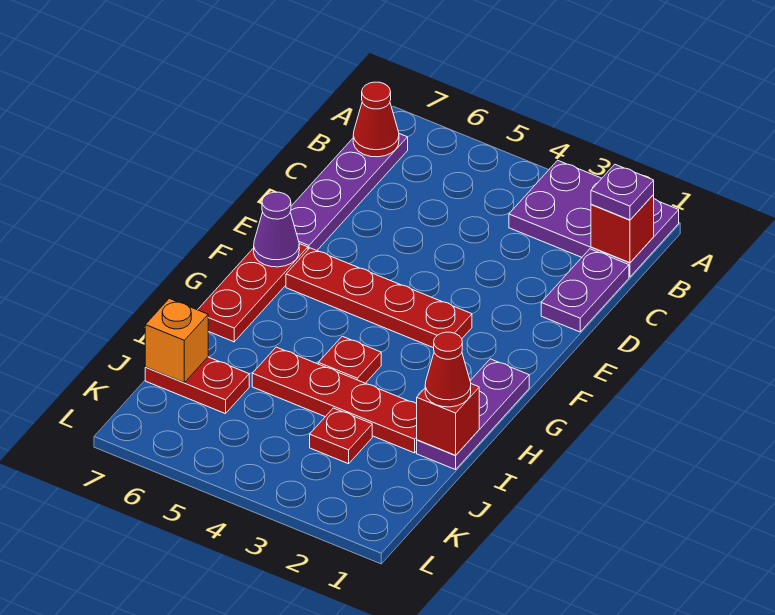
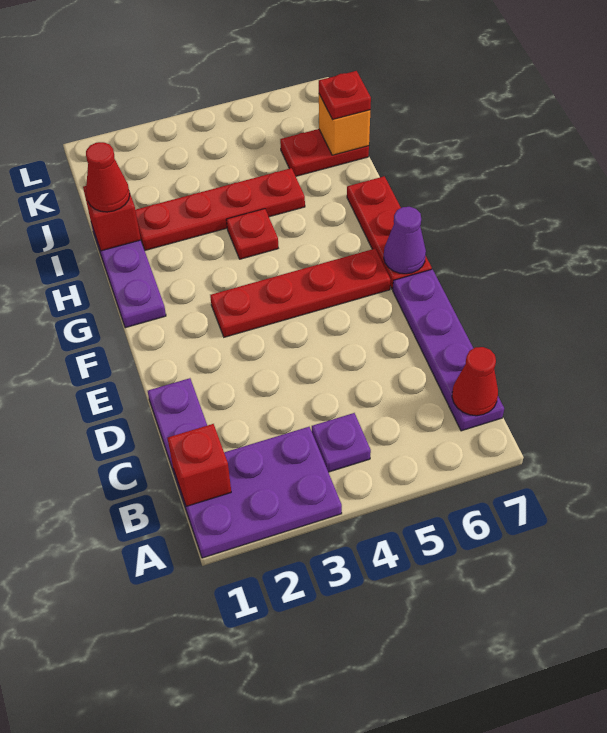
purple 1x1 plate [591,164,654,220] -> purple 1x1 plate moved to [312,413,371,472]
red 1x1 plate [310,408,372,464] -> red 1x1 plate moved to [319,71,371,120]

